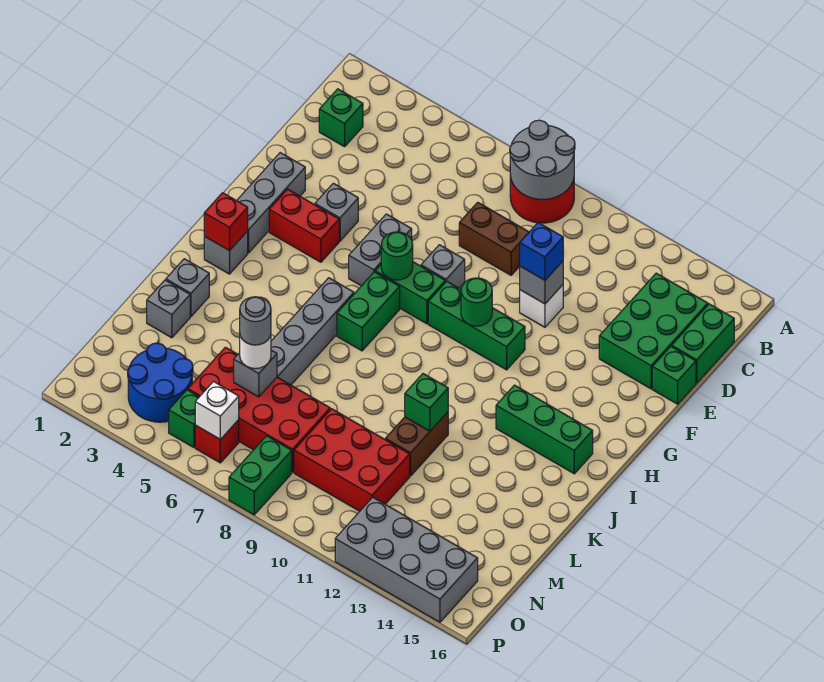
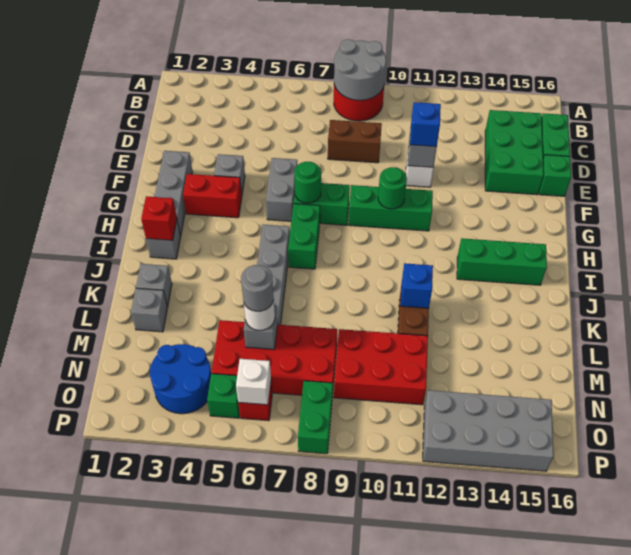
green 1x1 brick [319,89,363,147] -> none
grey 1x1 brick [421,245,465,288] -> none
green 1x1 brick [405,374,448,431] -> blue 1x1 brick [401,263,433,308]

